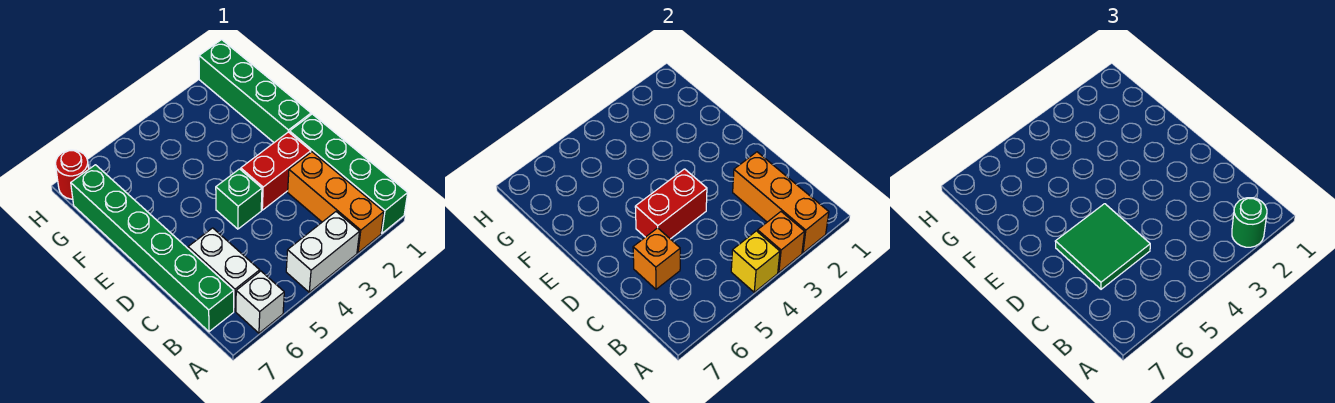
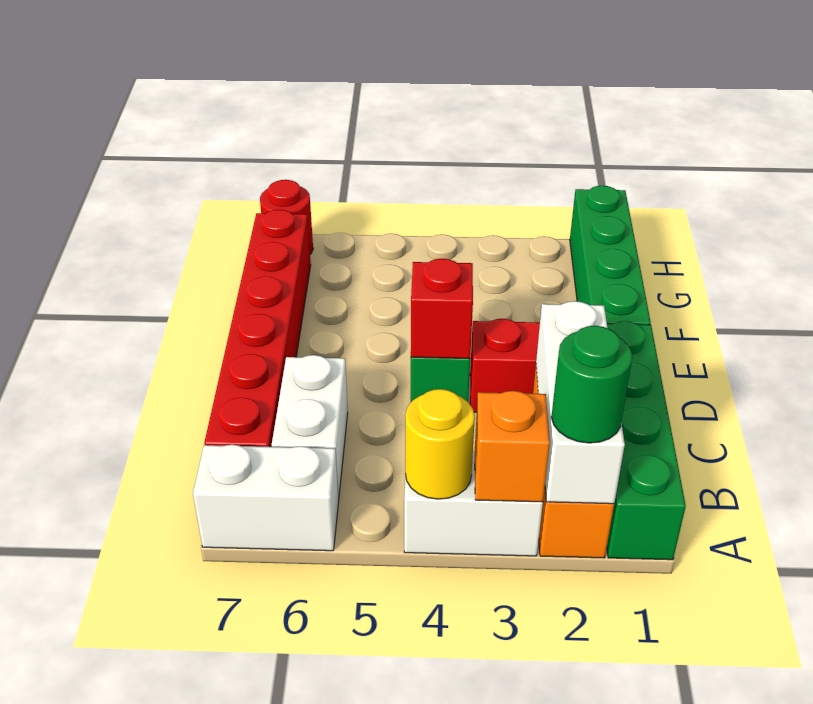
orange 1x3 brick [733,152,829,253] -> white 1x3 brick [536,301,625,504]
yellow 1x1 brick [731,231,780,292] -> yellow 1x1 round brick [405,389,475,499]
white 1x1 brick [236,271,284,333] -> white 1x2 brick [193,445,339,551]
green 1x6 brick [71,165,234,332] -> red 1x6 brick [204,210,311,447]
green 2x2 tile [1055,204,1150,289] -> none
orange 1x1 brick [633,228,680,289] -> none
red 1x2 brick [635,169,707,239] -> red 1x1 brick [411,259,473,359]

